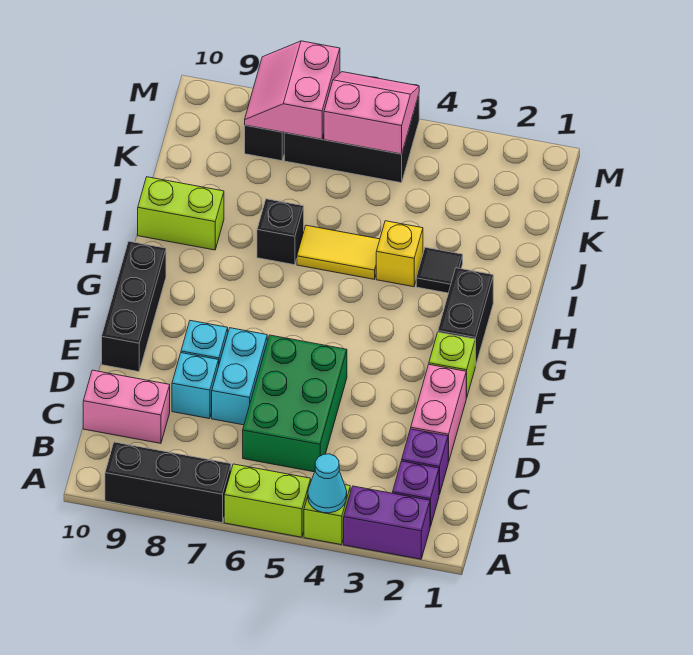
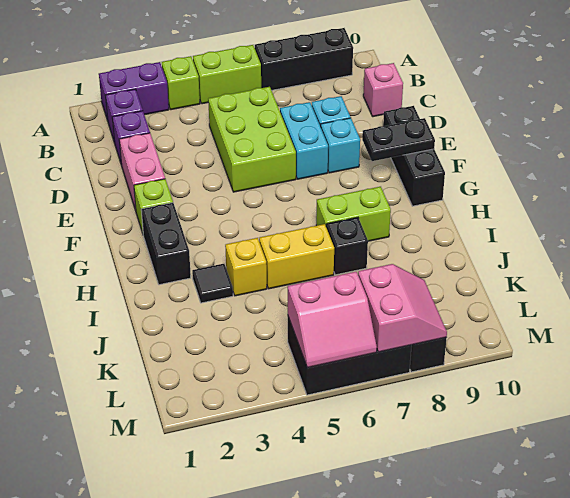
cyan 1x1 cone [308,454,347,513] -> none
green 2x3 brick [243,335,347,472] -> lime 2x3 brick [208,87,296,192]
pink 1x2 brick [83,370,170,443] -> pink 1x1 brick [363,63,403,117]
none -> black 1x2 plate [362,118,435,161]
yellow 1x2 tile [297,225,380,279] -> yellow 1x2 brick [259,224,334,289]
lime 1x2 brick [138,177,224,250] -> lime 1x2 brick moved to [316,187,391,241]

